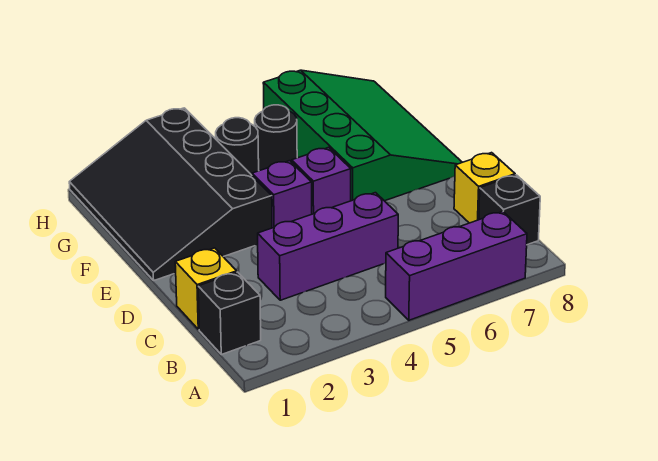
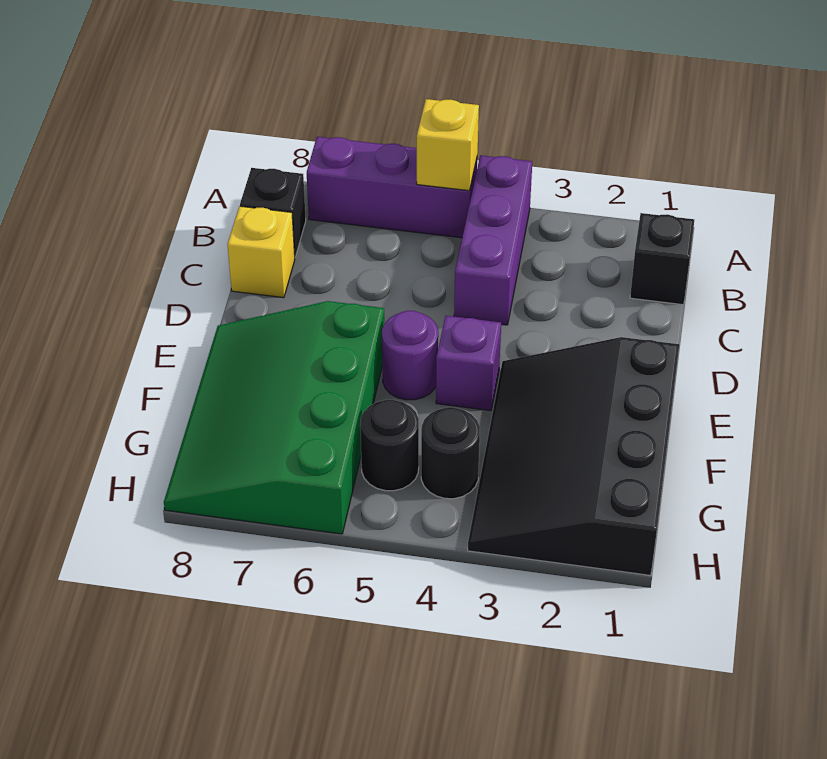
yellow 1x1 brick [175,248,237,329] -> yellow 1x1 brick moved to [417,99,479,191]
purple 1x3 brick [258,193,398,300] -> purple 1x3 brick turned to [454,155,532,325]
black 3x4 slope [69,108,272,280] -> black 3x4 slope turned to [468,337,679,575]
purple 1x1 brick [292,147,351,214] -> purple 1x1 round brick [382,311,438,400]

